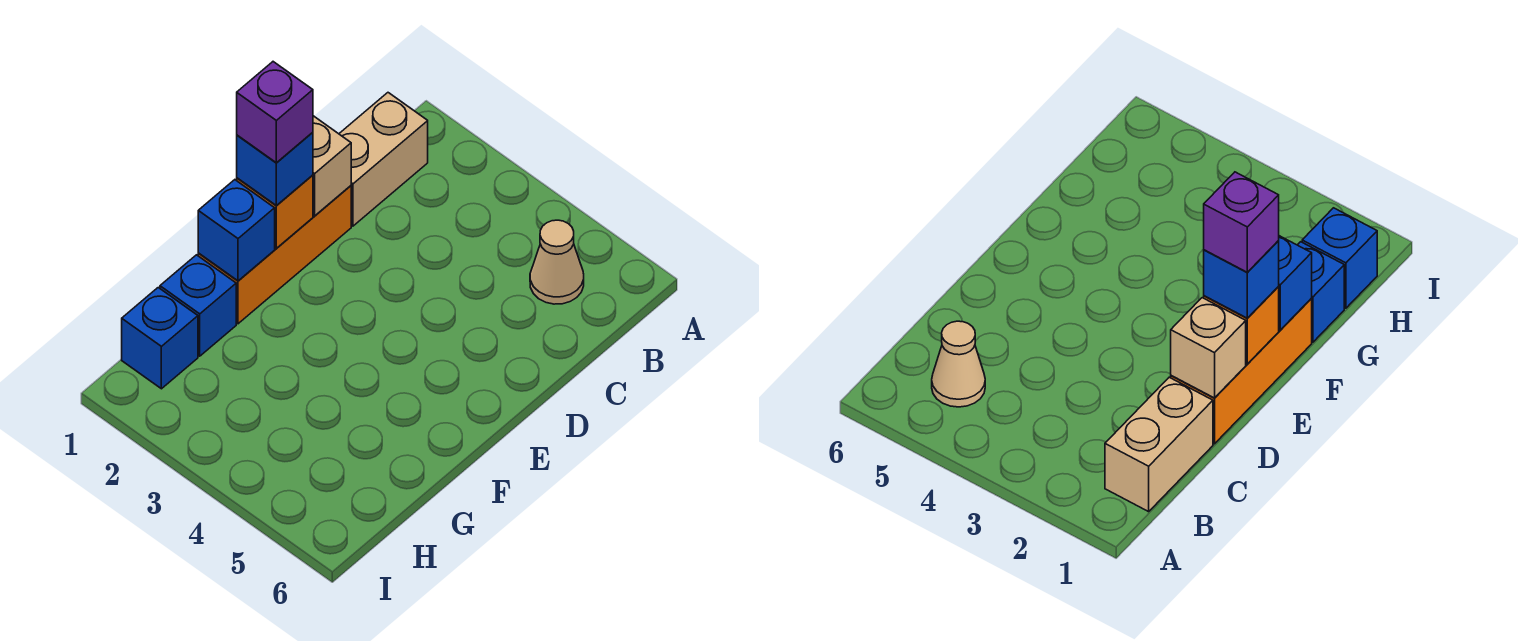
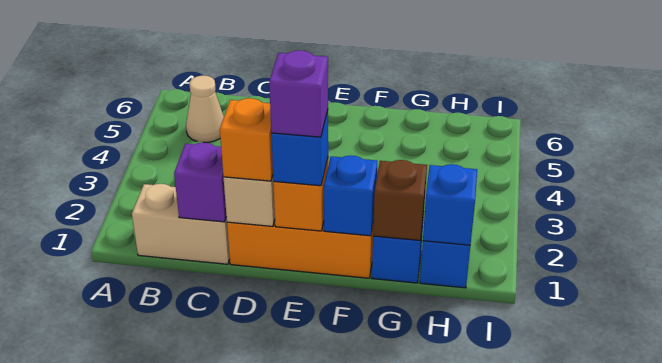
none -> purple 1x1 brick [174,143,226,222]
none -> orange 1x1 brick [220,98,273,181]
none -> brown 1x1 brick [373,160,427,240]
none -> blue 1x1 brick [423,164,477,245]

